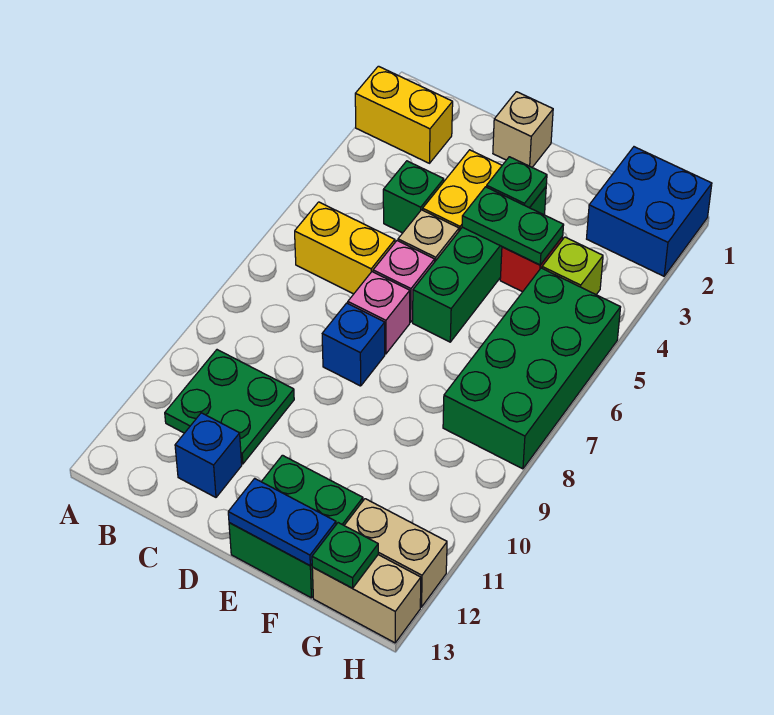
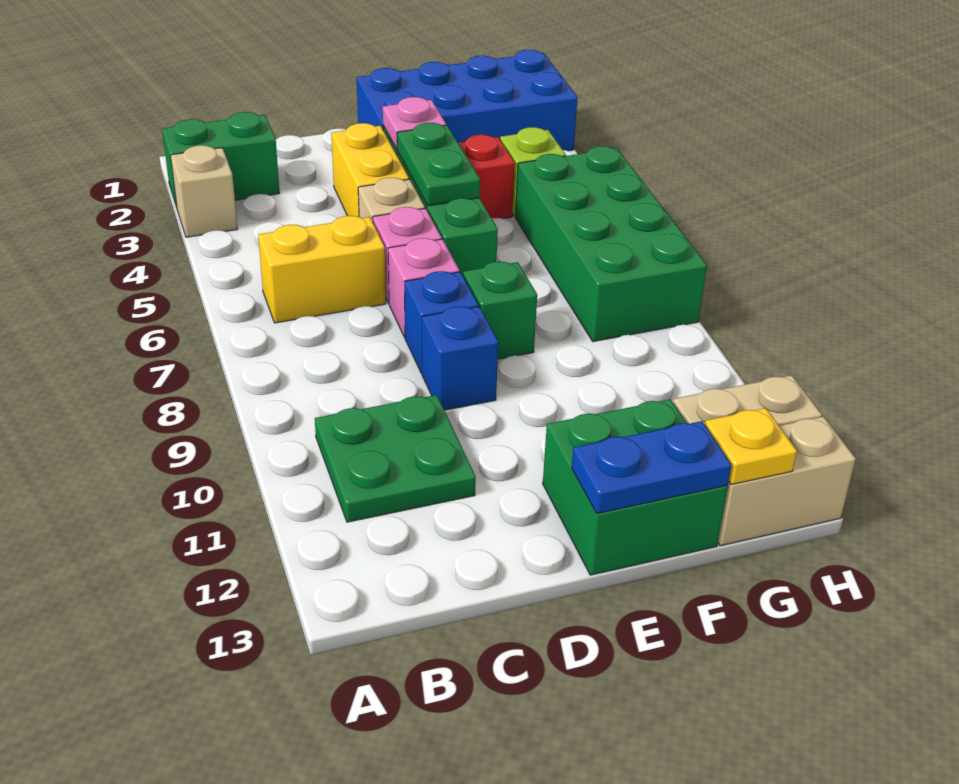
yellow 1x2 brick [355,66,453,163] -> green 1x2 brick [162,112,280,207]
green 1x1 brick [383,161,444,233] -> green 1x1 brick moved to [463,262,537,359]
blue 1x1 brick [175,413,242,497] -> blue 1x1 brick moved to [422,306,498,410]
tan 1x1 brick [493,92,553,167] -> tan 1x1 brick moved to [171,145,238,237]
green 1x1 plate [487,157,547,208] -> pink 1x1 plate [383,97,446,149]
green 1x2 plate [462,187,564,265] -> green 1x2 plate turned to [397,123,480,206]
blue 2x2 brick [587,147,712,276] -> blue 2x4 brick [357,50,578,151]
green 1x1 plate [312,523,378,588] -> yellow 1x1 plate [705,408,797,485]

